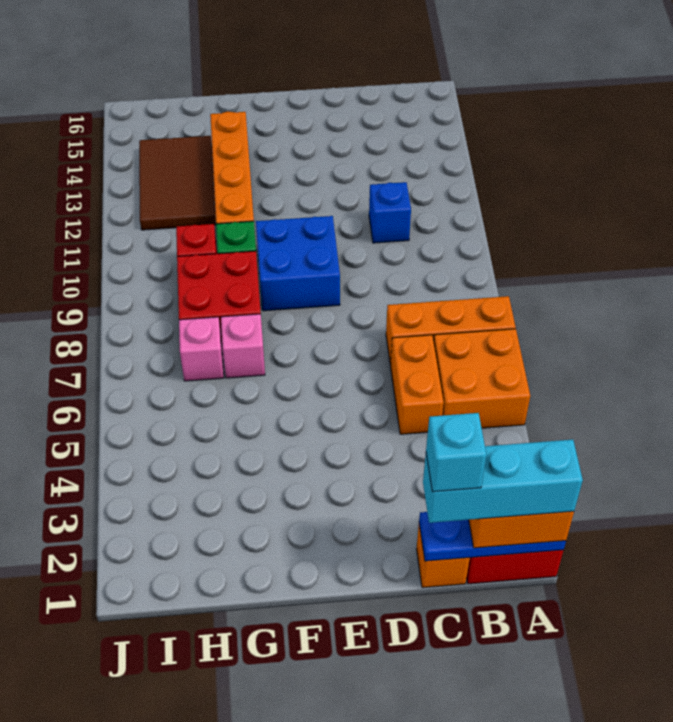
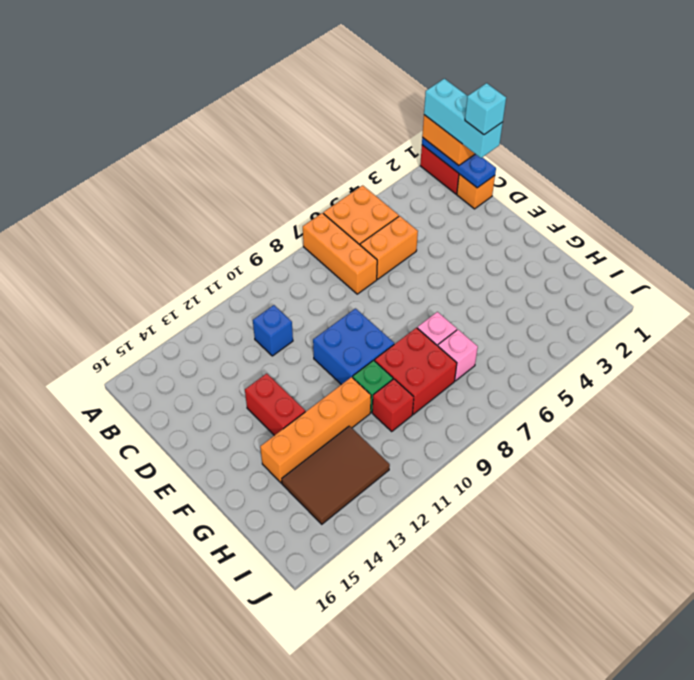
none -> red 1x2 brick [245,374,305,435]

